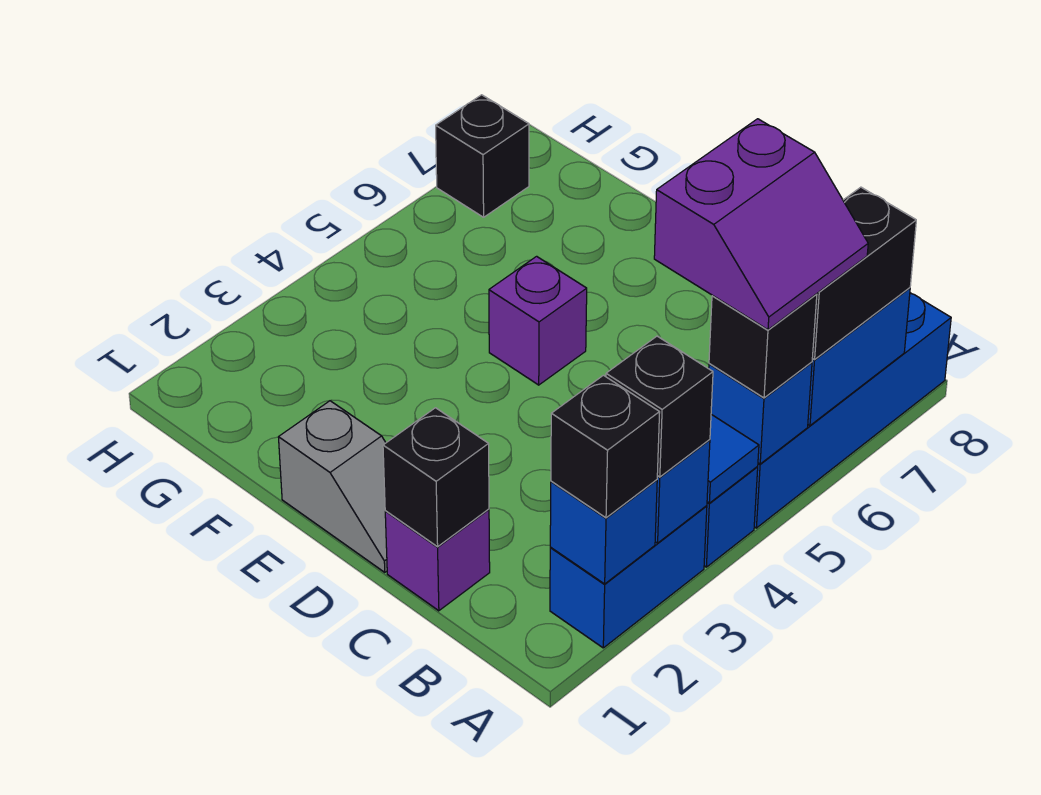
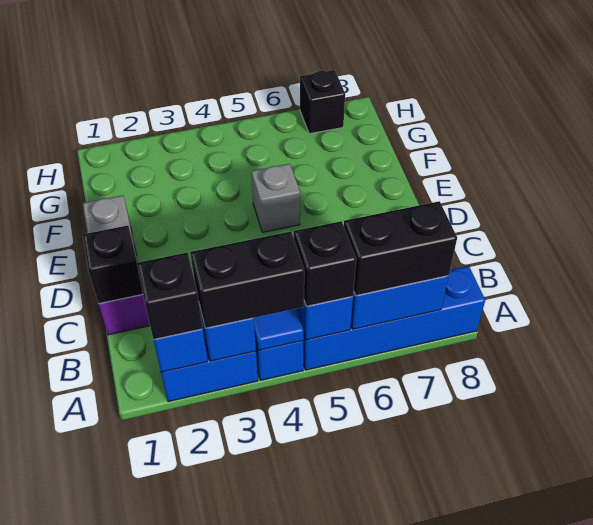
black 1x1 brick [606,336,713,477] -> black 1x2 brick [190,232,304,328]
purple 2x2 slope [654,119,868,330] -> none
purple 1x1 brick [489,256,587,385] -> grey 1x1 brick [251,164,300,232]

